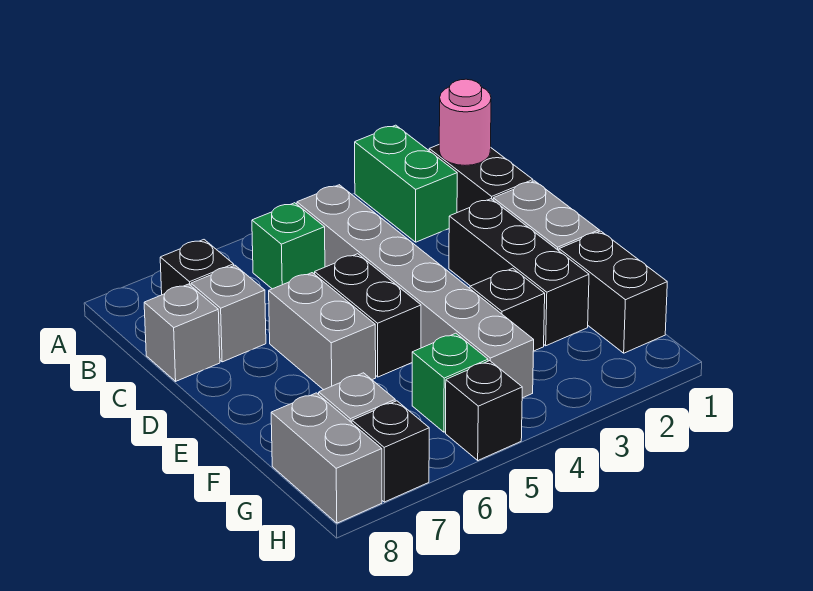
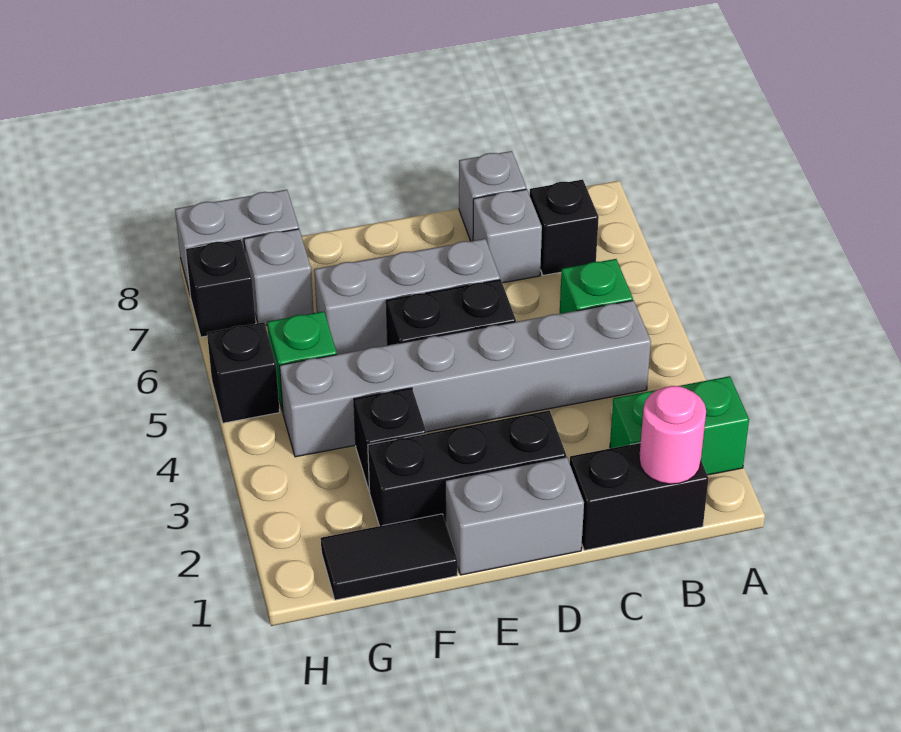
grey 1x2 brick [269,273,376,390] -> grey 1x3 brick [314,239,500,355]
black 1x2 brick [559,231,667,353] -> black 1x2 tile [321,514,458,600]

